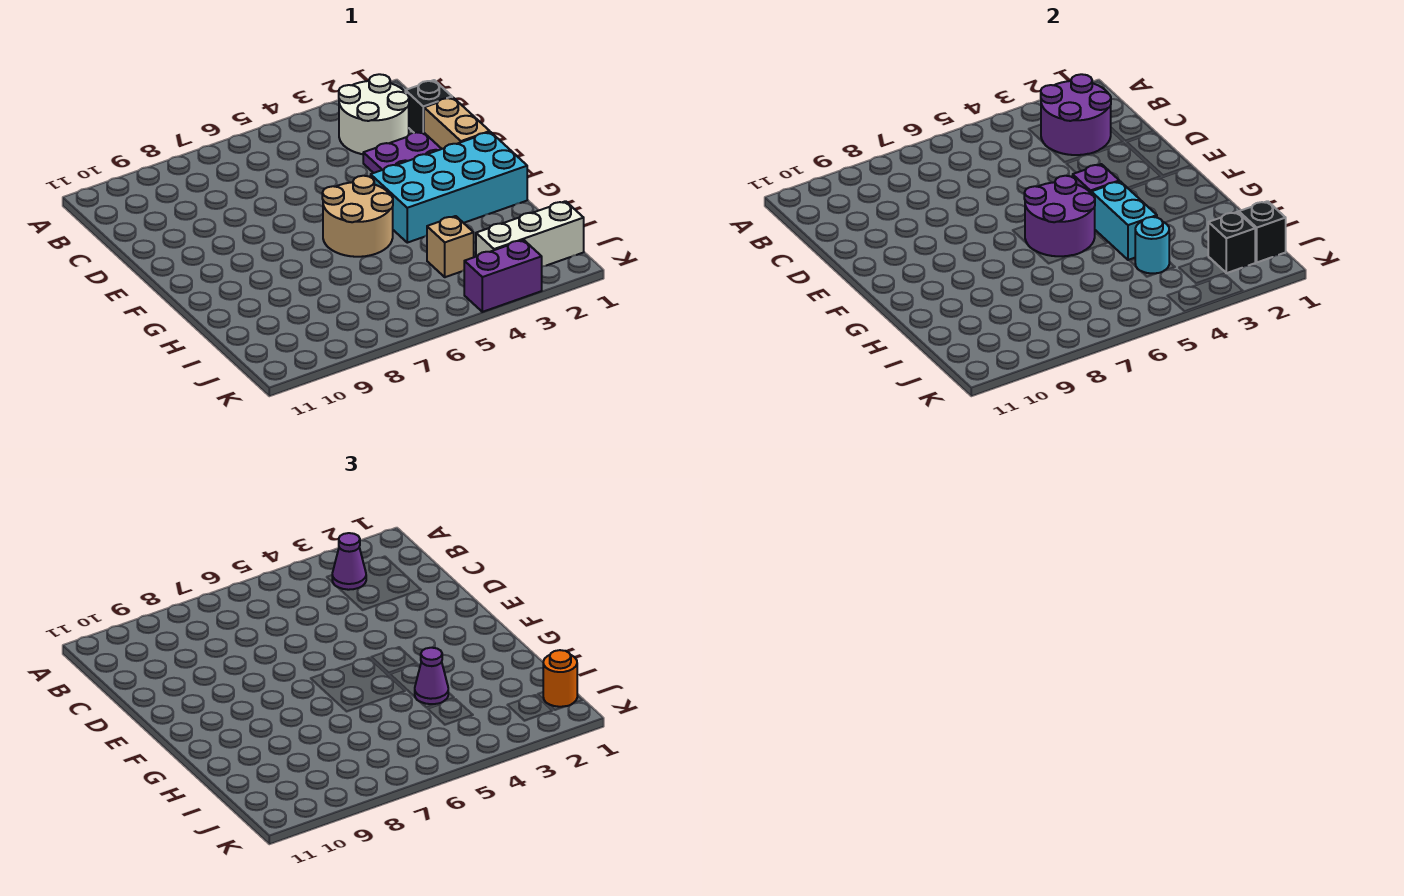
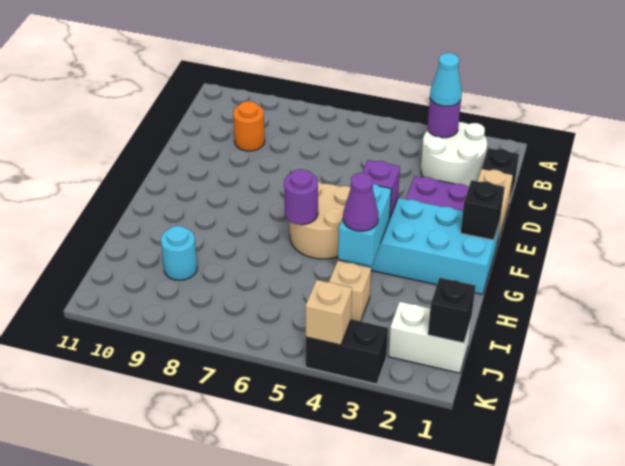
purple 2x2 round brick [1041,74,1111,155] -> purple 1x1 round brick [427,99,461,138]
purple 1x1 cone [332,533,366,590] -> cyan 1x1 cone [430,53,462,107]
purple 2x2 round brick [1024,176,1095,256] -> purple 1x1 round brick [284,169,318,225]
cyan 1x1 round brick [1135,217,1169,273] -> cyan 1x1 round brick moved to [161,226,197,280]
white 1x3 brick [476,201,584,267] -> white 1x2 brick [388,302,471,373]
orange 1x1 round brick [543,650,577,707] -> orange 1x1 round brick moved to [233,101,265,151]
black 1x1 brick [1208,212,1256,273] -> black 1x1 brick moved to [461,180,505,240]
purple 1x2 brick [464,240,542,312] -> black 1x2 brick [306,319,388,384]
none -> tan 1x1 brick [305,280,352,345]

